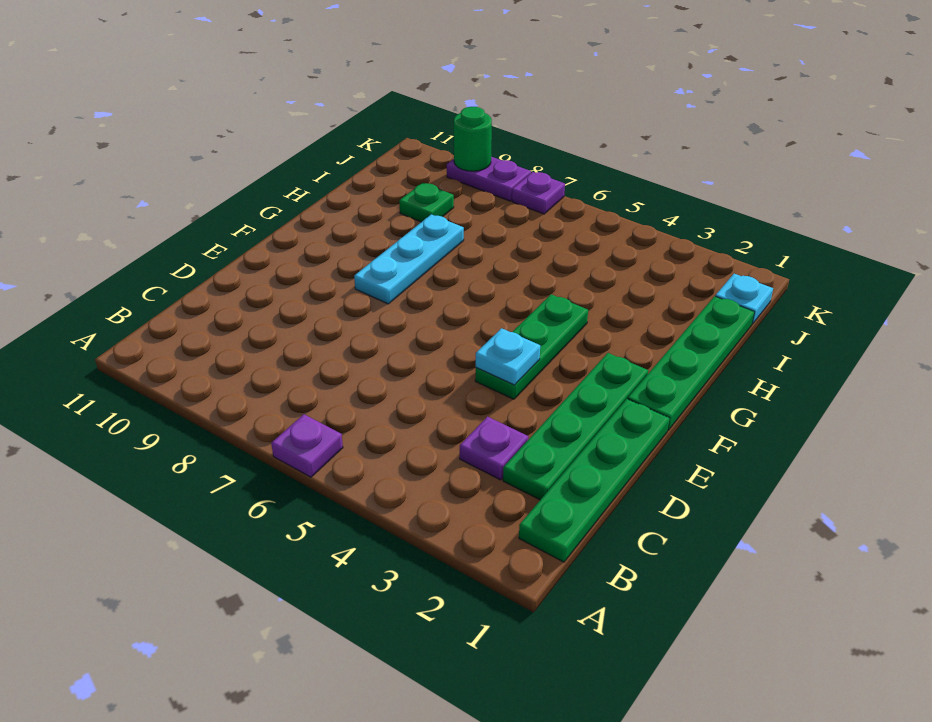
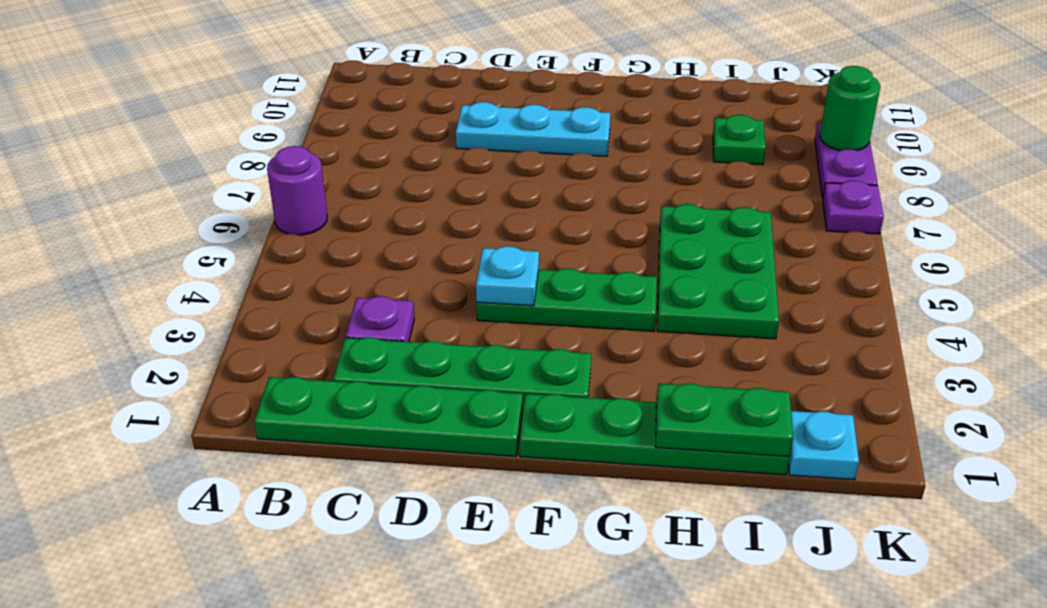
purple 1x1 plate [271,414,343,477] -> purple 1x1 round brick [267,146,327,235]
cyan 1x3 plate [354,214,464,304] -> cyan 1x3 plate moved to [456,102,610,156]
none -> green 1x2 plate [655,383,793,456]
none -> green 2x3 plate [657,204,779,339]

